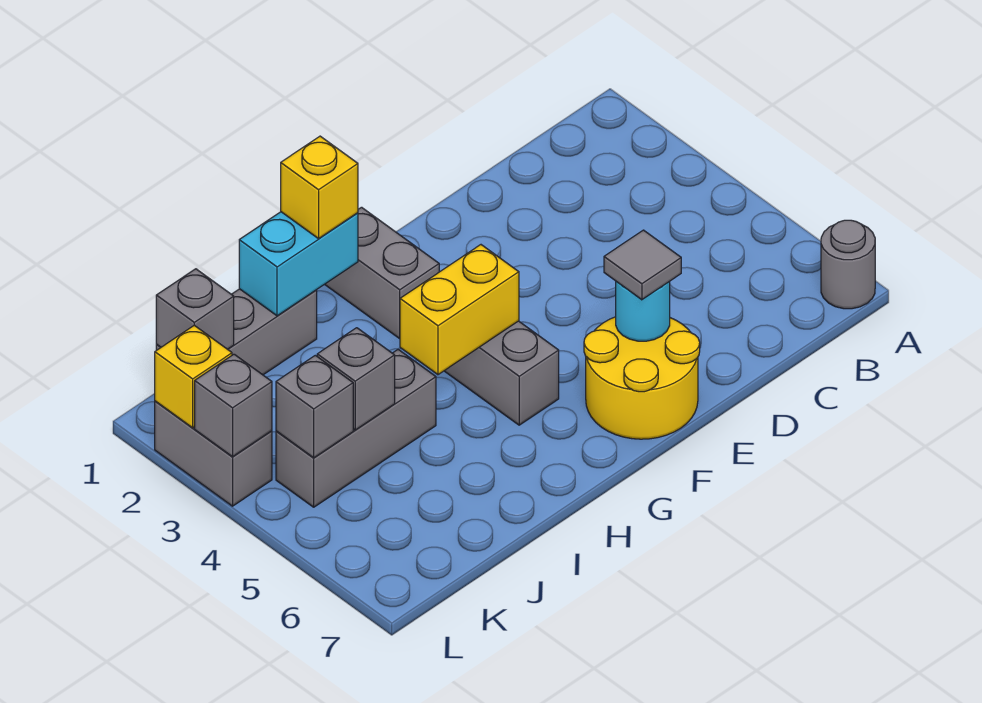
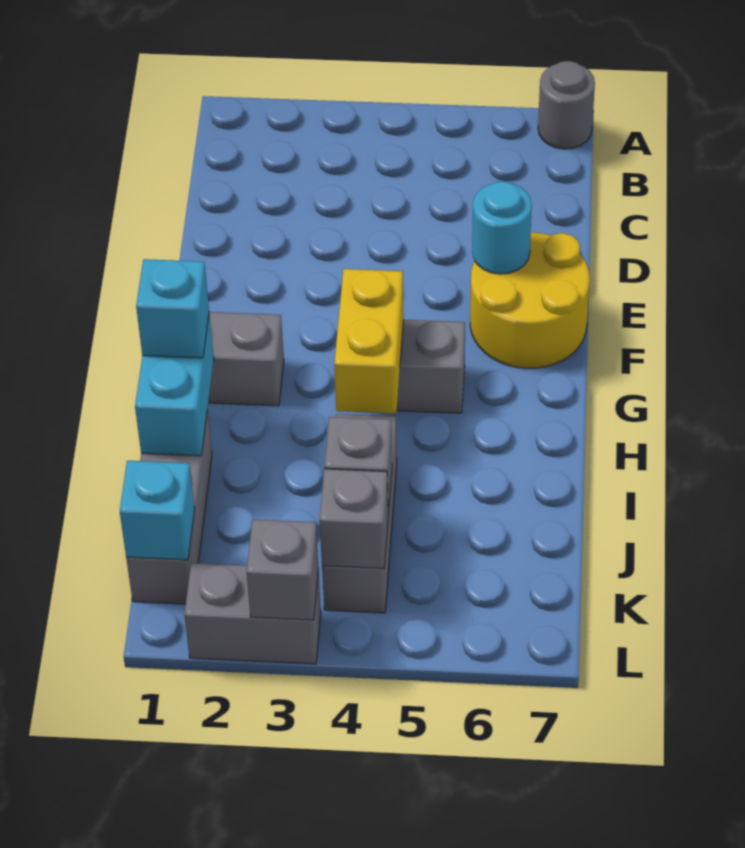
grey 1x1 tile [604,230,681,300] -> none
yellow 1x1 brick [281,136,358,239] -> cyan 1x1 brick [136,259,209,358]
grey 1x1 brick [156,269,234,349] -> cyan 1x1 brick [120,461,195,560]
yellow 1x1 brick [155,325,232,428] -> none

